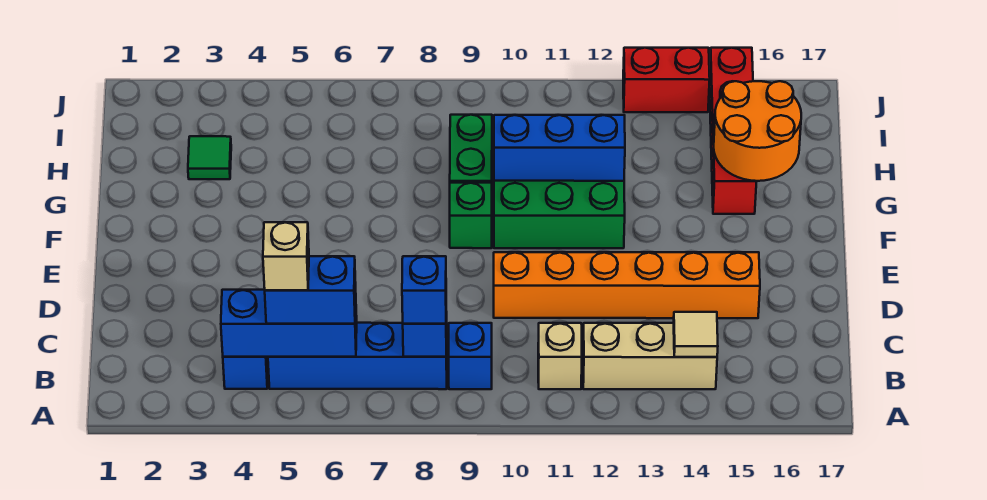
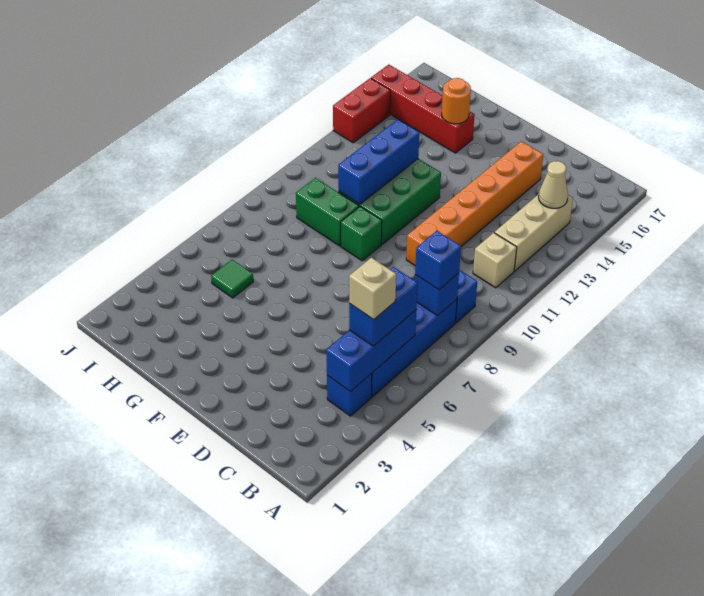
tan 1x1 tile [674,312,718,357] -> tan 1x1 cone [539,161,568,208]
orange 2x2 round brick [714,81,801,181] -> orange 1x1 round brick [442,78,471,124]
green 1x1 tile [188,136,231,179] -> green 1x1 tile moved to [211,260,253,298]

